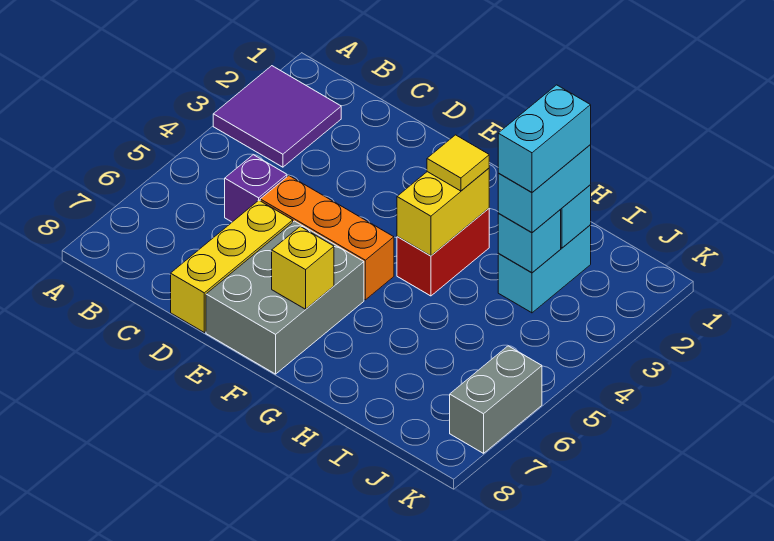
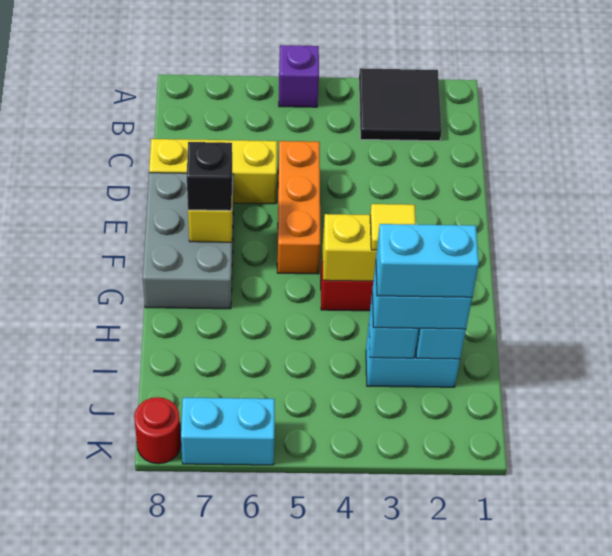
purple 2x2 tile [213,66,341,167] -> black 2x2 tile [359,68,442,141]
purple 1x1 brick [225,155,287,222] -> purple 1x1 brick moved to [279,45,319,107]
grey 2x3 brick [206,221,364,374] -> grey 2x3 brick turned to [143,173,234,309]
none -> black 1x1 brick [187,142,232,211]
grey 1x2 brick [450,346,542,453] -> cyan 1x2 brick [181,398,275,465]
none -> red 1x1 round brick [134,397,181,464]

